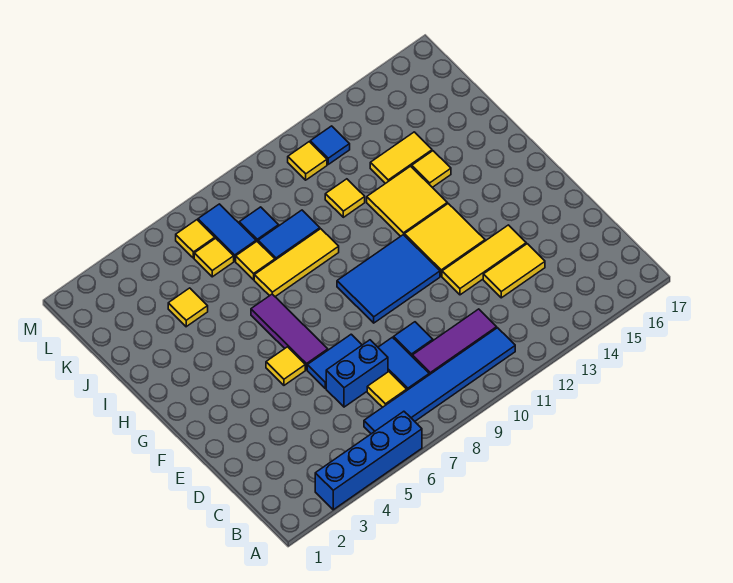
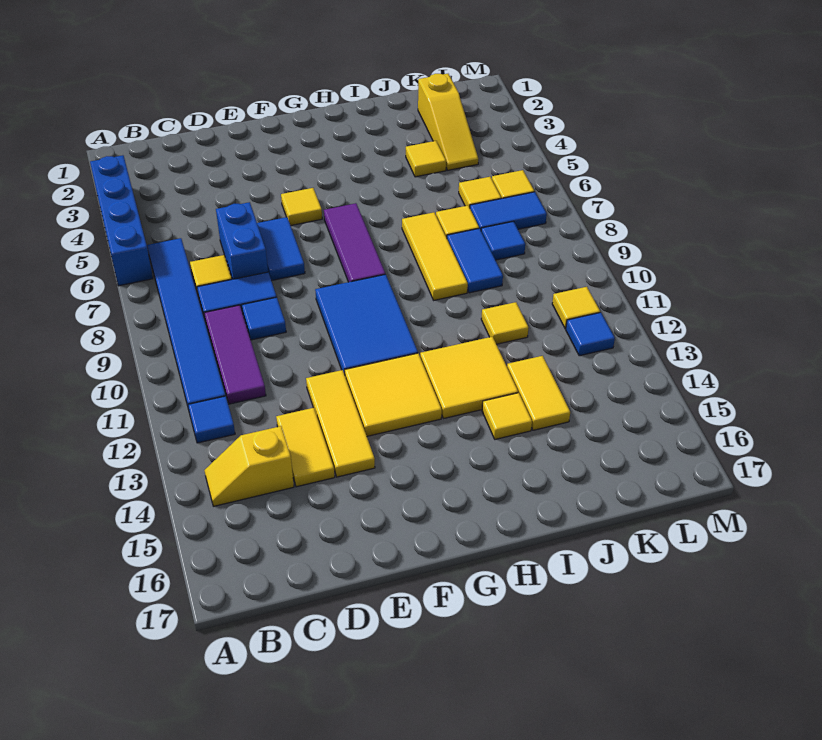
none -> blue 1x1 tile [188,396,235,443]
none -> yellow 1x2 slope [204,426,294,506]
purple 1x3 tile [251,294,328,370] -> purple 1x3 tile turned to [324,203,385,282]
none -> yellow 1x3 slope [418,74,478,170]

